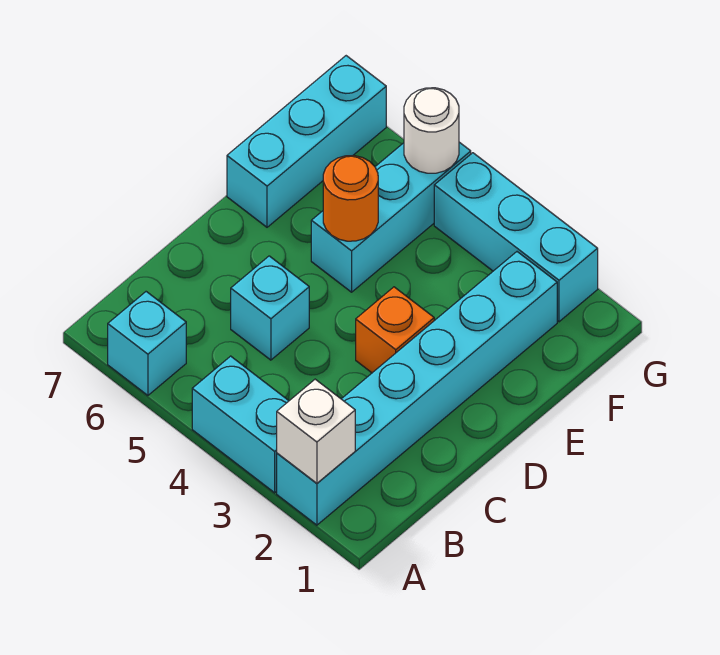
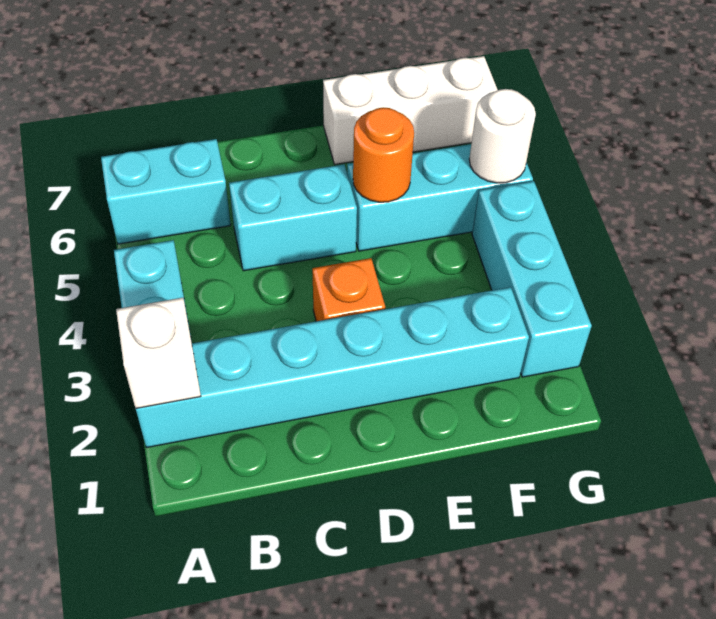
cyan 1x1 brick [108,292,186,395] -> cyan 1x2 brick [101,139,231,244]
cyan 1x1 brick [231,256,309,360] -> cyan 1x2 brick [229,164,357,271]
cyan 1x3 brick [227,56,386,227] -> white 1x3 brick [323,56,498,164]

